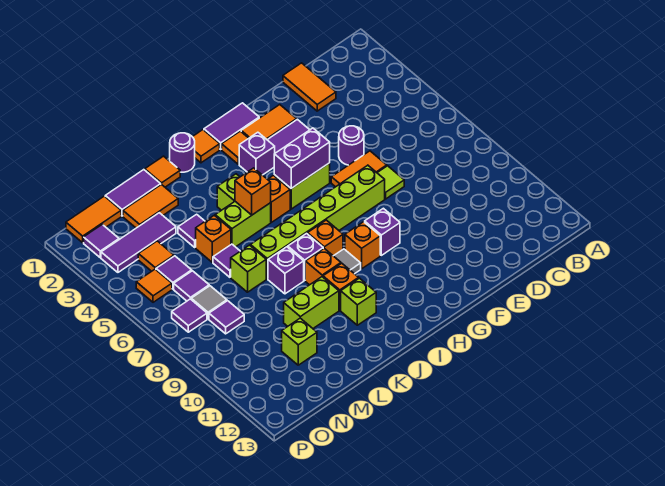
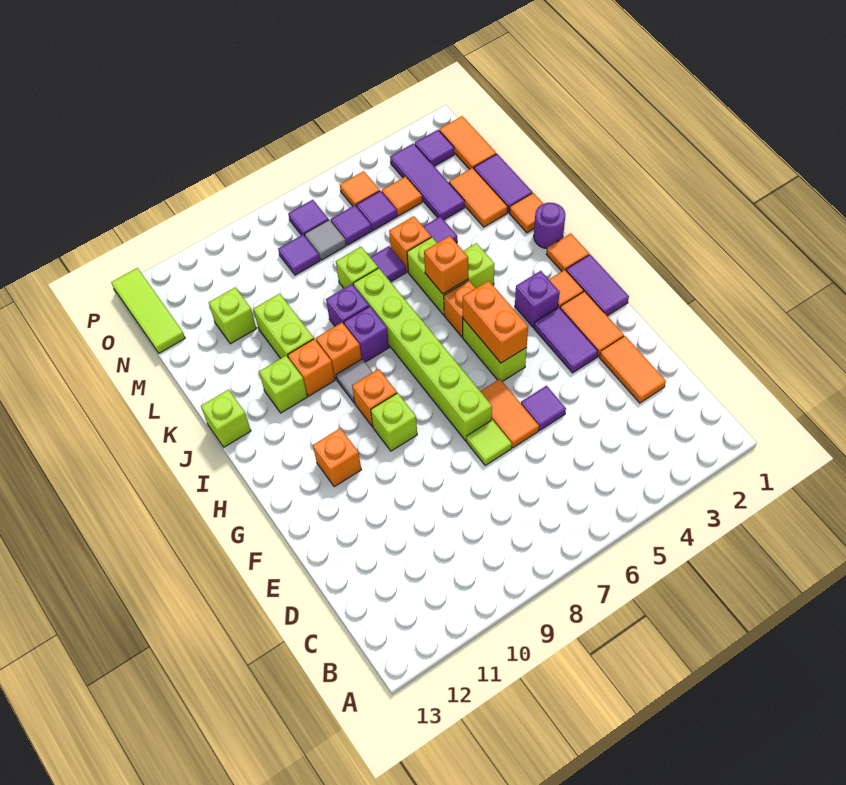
orange 1x2 tile [283,63,336,111] -> orange 1x2 tile turned to [599,336,666,403]
purple 1x1 round brick [339,126,364,165] -> purple 1x1 tile [521,386,566,430]
purple 1x2 brick [274,128,330,188] -> orange 1x2 brick [463,281,528,363]
purple 1x1 brick [365,208,400,255] -> lime 1x1 brick [371,393,417,451]
orange 1x1 brick [308,220,343,256] -> orange 1x1 brick moved to [313,428,361,487]
none -> lime 1x1 brick [201,390,251,447]
none -> lime 1x3 tile [111,268,185,353]

